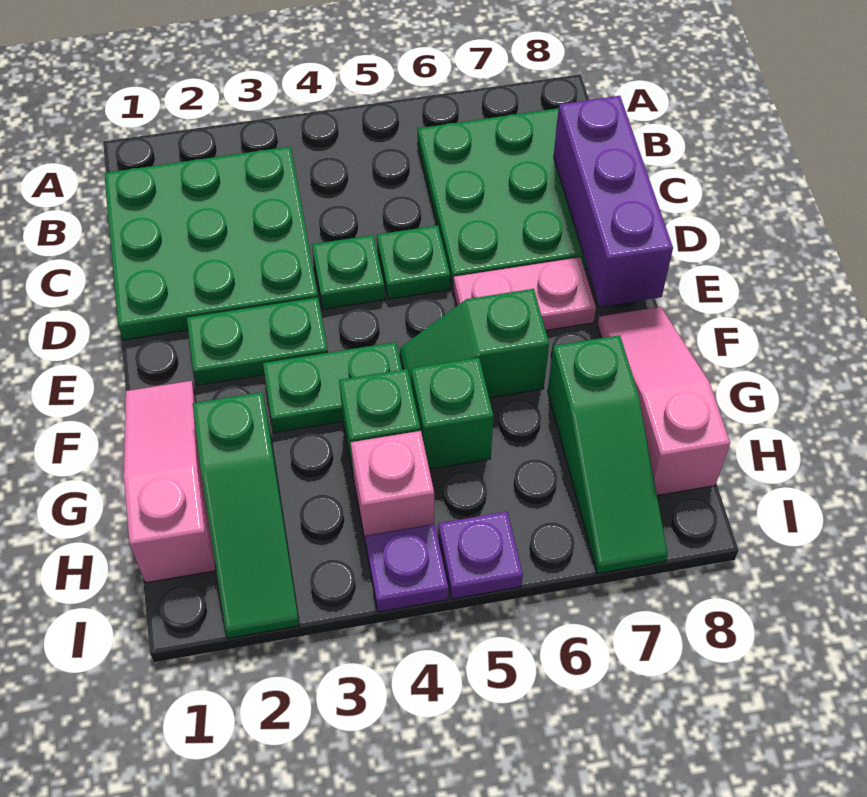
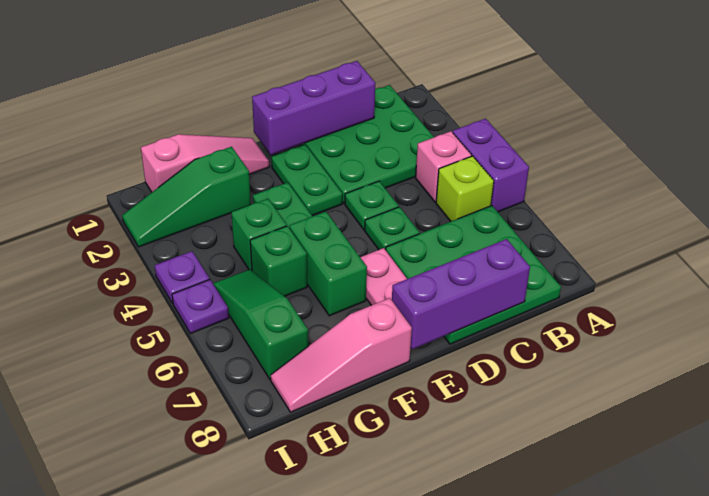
none -> purple 1x2 brick [453,119,529,212]
none -> lime 1x1 brick [436,156,494,221]
none -> purple 1x3 brick [252,61,375,155]
green 1x2 slope [400,289,549,398] -> green 1x2 brick [290,212,367,316]
pink 1x3 slope [598,307,730,495] -> pink 1x3 slope turned to [271,298,412,412]
green 1x3 slope [548,335,668,574] -> green 1x3 slope turned to [213,269,308,379]
pink 1x1 brick [351,431,434,544] -> pink 1x1 brick moved to [416,131,472,202]

